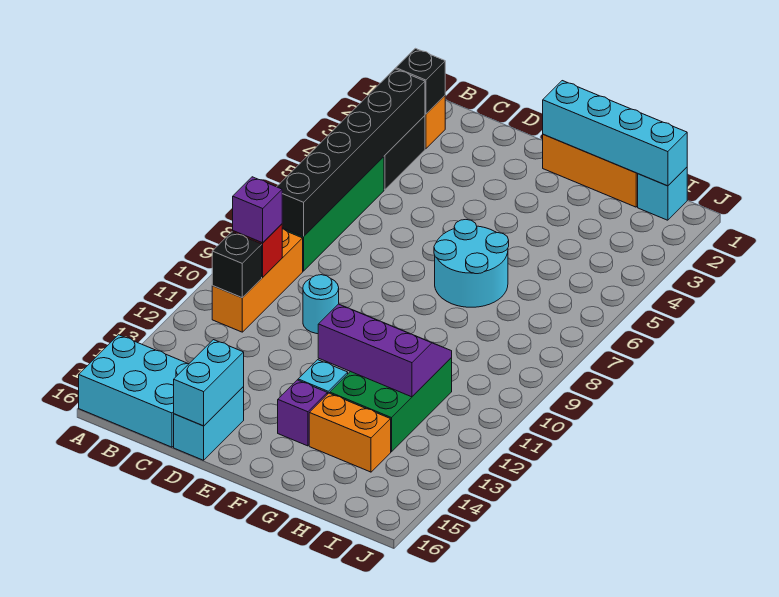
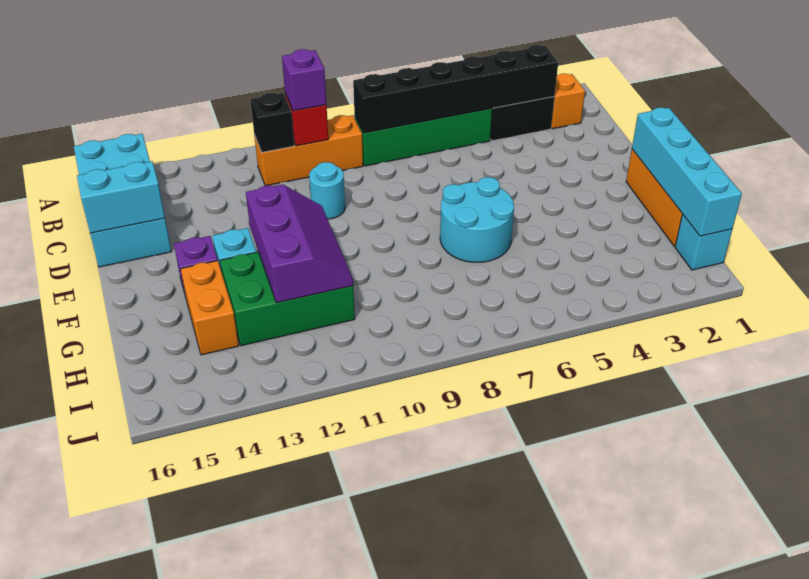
black 1x1 brick [396,48,445,114] -> none

